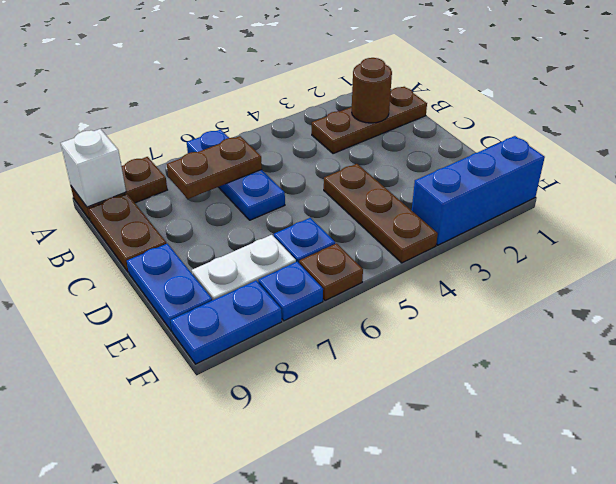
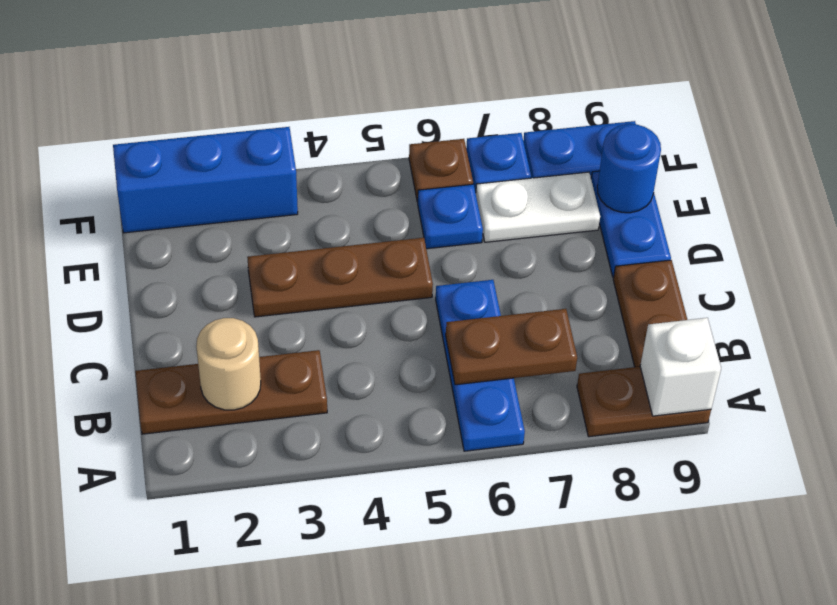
brown 1x1 round brick [352,58,392,123] -> tan 1x1 round brick [196,318,261,410]
brown 1x3 plate [324,164,438,263] -> brown 1x3 plate turned to [247,238,433,317]
none -> blue 1x1 round brick [597,124,661,213]

